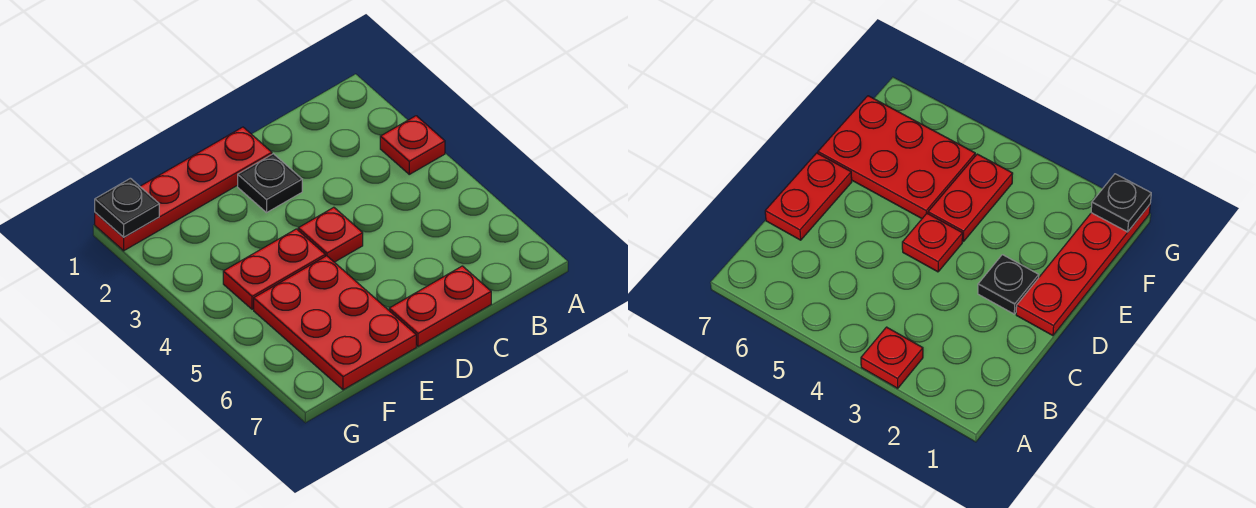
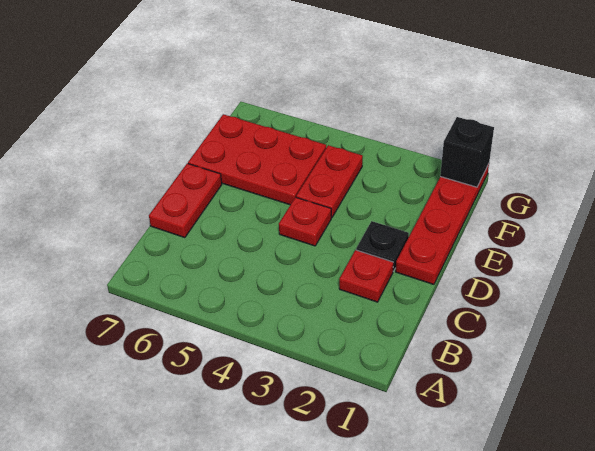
red 1x1 plate [380,116,445,174] -> red 1x1 plate moved to [339,250,393,302]
black 1x1 plate [95,178,159,237] -> black 1x1 brick [440,117,494,187]

